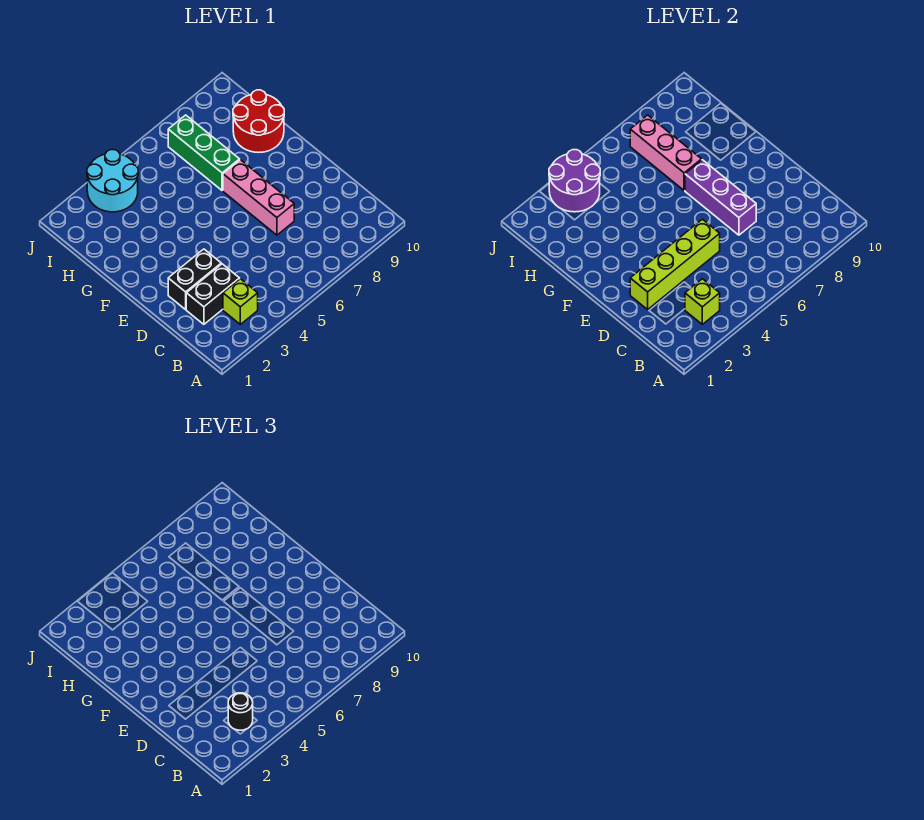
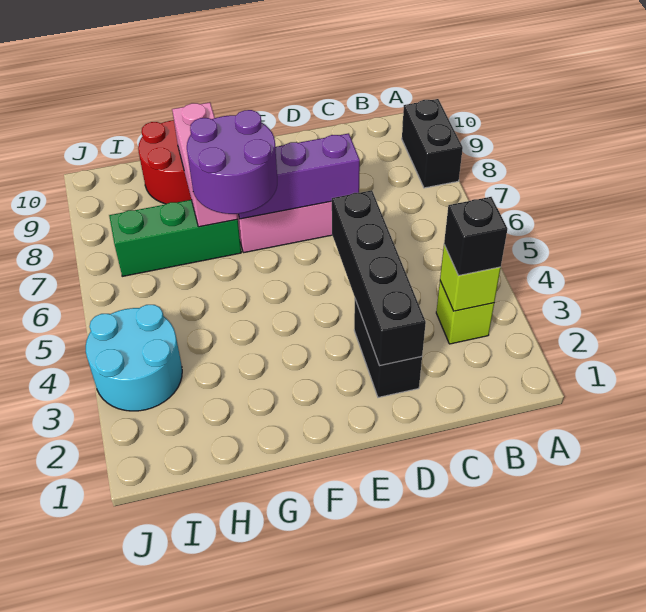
black 1x1 round brick [228,693,253,730] -> black 1x1 brick [444,197,507,276]
black 1x2 brick [186,264,240,324] -> black 1x2 brick moved to [402,99,463,188]
lime 1x4 brick [630,219,720,309] -> black 1x4 brick [331,190,426,366]
pink 1x3 brick [630,115,702,191] -> pink 1x3 brick turned to [172,102,238,227]
purple 2x2 round brick [549,150,600,212] -> purple 2x2 round brick moved to [187,110,277,214]

